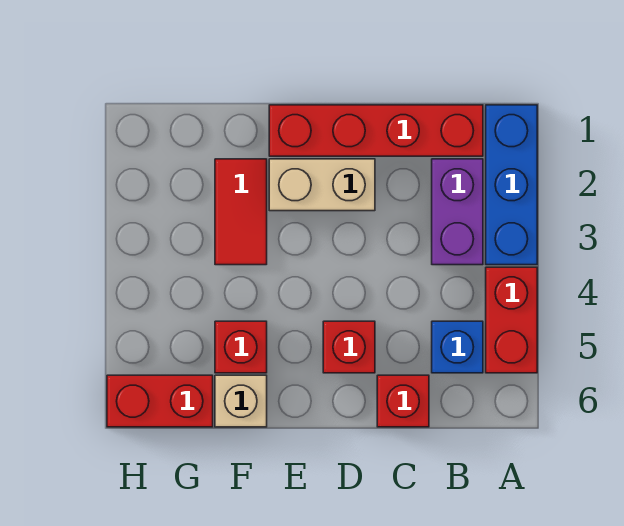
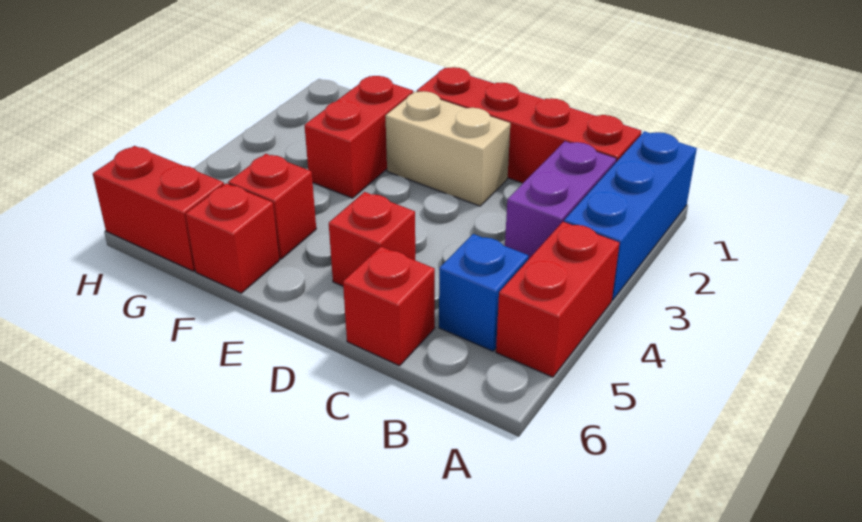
red 1x2 tile [215,159,267,265] -> red 1x2 brick [305,76,413,198]
tan 1x1 brick [215,375,267,427] -> red 1x1 brick [186,183,279,293]

